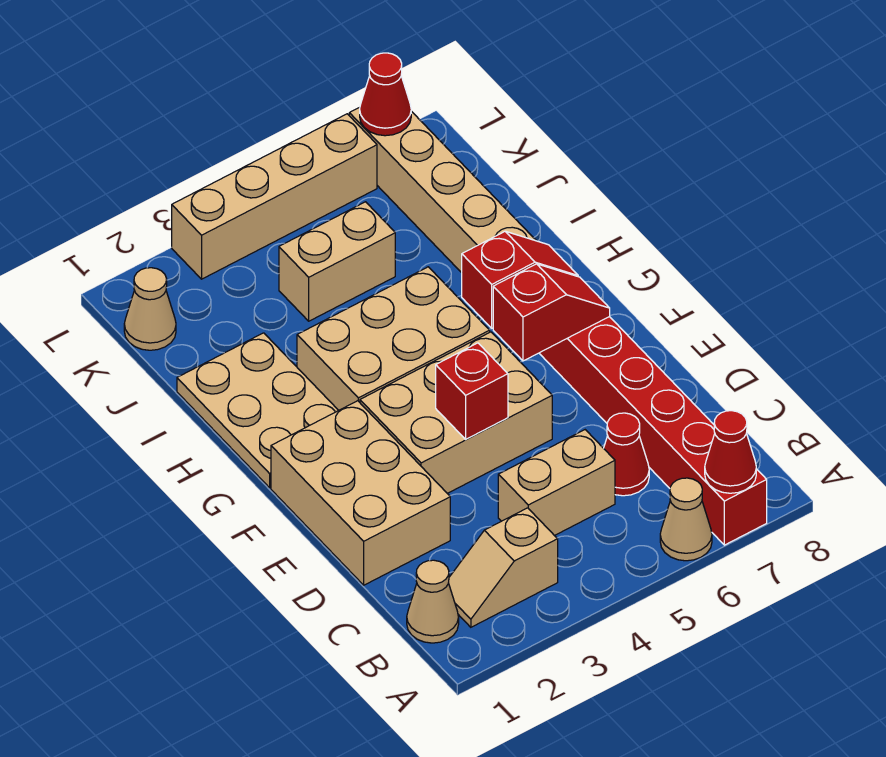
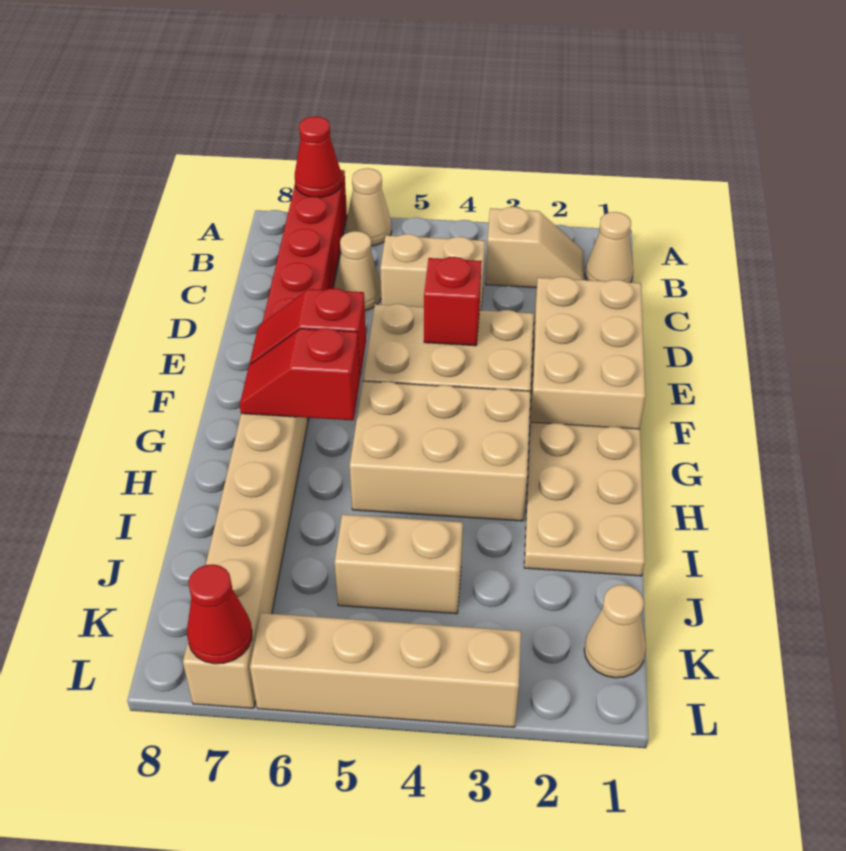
red 1x1 cone [604,413,649,496] -> tan 1x1 cone [334,231,381,310]

